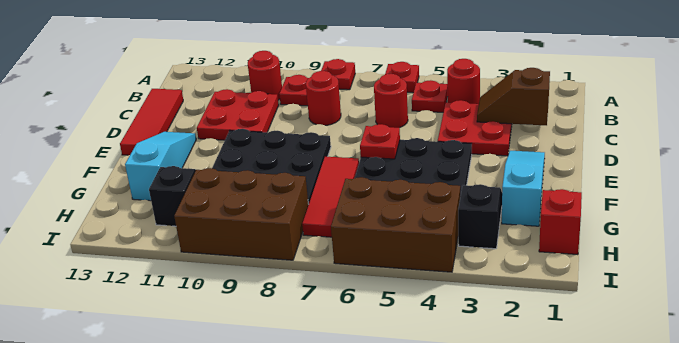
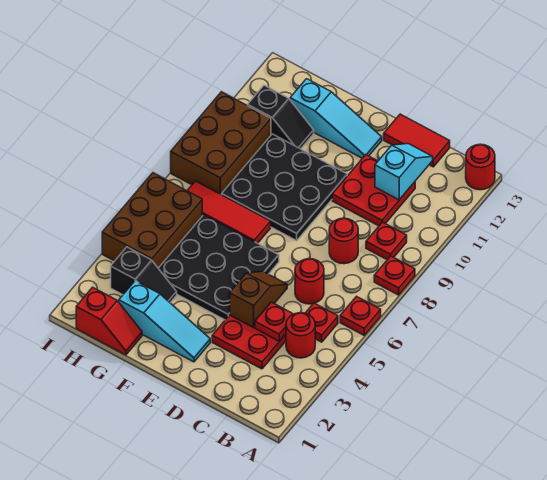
red 1x1 round brick [248,51,282,100] -> red 1x1 round brick moved to [466,144,495,190]
brown 1x2 slope [477,68,550,125] -> brown 1x2 slope moved to [230,271,287,328]
none -> cyan 1x2 slope [375,144,433,200]
red 1x3 tile [120,89,183,155] -> red 1x2 tile [384,114,450,167]
red 1x1 plate [360,124,400,159] -> red 1x1 plate moved to [255,302,293,341]

